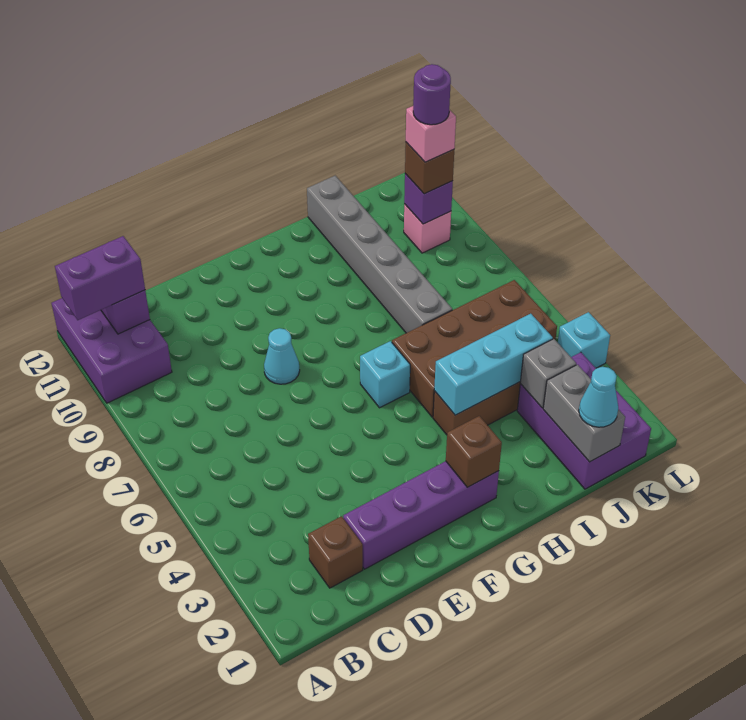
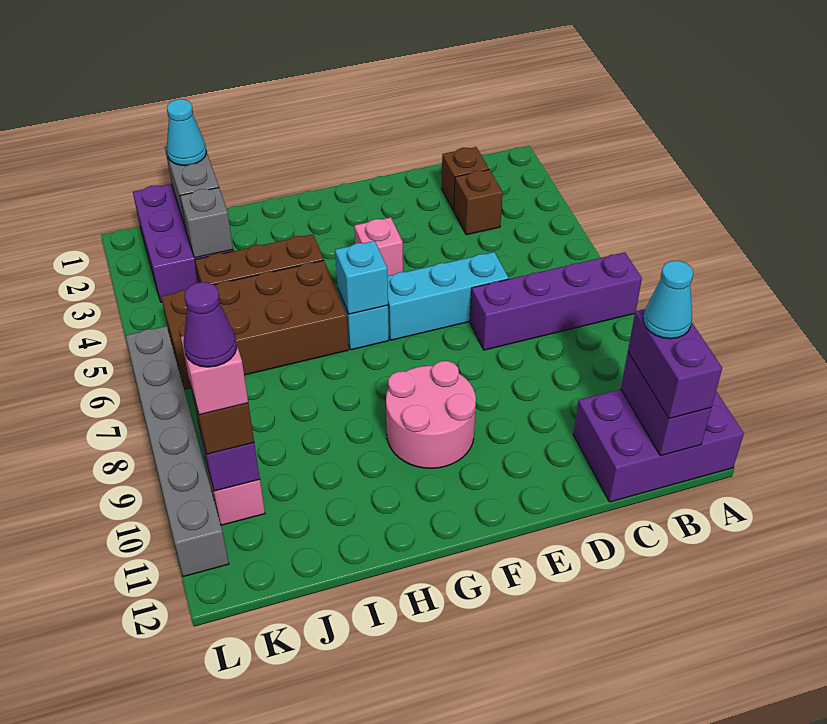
purple 2x3 brick [52,298,172,403] -> purple 2x3 brick turned to [573,389,744,502]
purple 1x2 brick [55,236,145,320] -> purple 1x2 brick turned to [628,309,722,419]
purple 1x4 brick [343,461,499,569] -> purple 1x4 brick moved to [470,252,642,350]
cyan 1x1 cone [264,328,300,384] -> cyan 1x1 cone moved to [643,261,693,339]
none -> pink 1x1 brick [354,217,403,276]
none -> pink 2x2 round brick [386,361,476,468]
brown 1x1 brick [446,416,502,487] -> brown 1x1 brick moved to [454,170,503,235]
cyan 1x3 brick [434,314,553,415] -> cyan 1x3 brick moved to [387,252,509,340]
grey 1x6 brick [307,176,452,333] -> grey 1x6 brick moved to [125,326,229,577]
purple 1x1 round brick [413,64,451,125] -> purple 1x1 cone [184,282,237,367]
cyan 1x1 brick [558,312,610,368] -> cyan 1x1 brick moved to [335,241,388,314]

